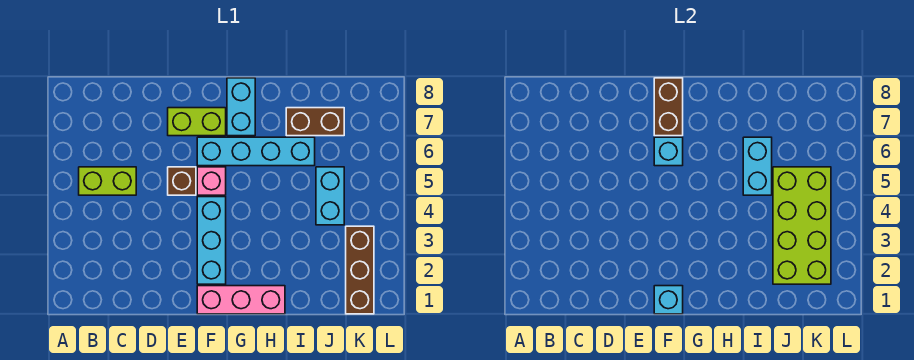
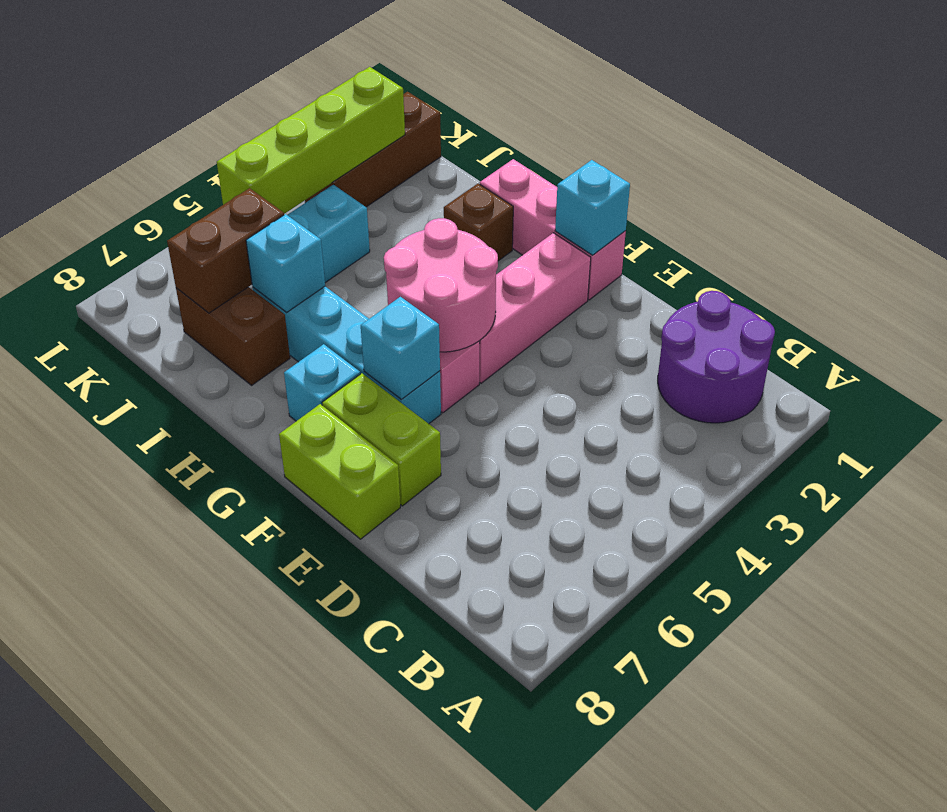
none -> purple 2x2 round brick [658,291,775,423]
lime 1x2 brick [79,167,136,195] -> lime 1x2 brick moved to [279,404,400,539]
brown 1x1 brick [168,167,196,195] -> brown 1x1 brick moved to [444,184,513,261]
cyan 1x3 brick [197,197,226,284] -> pink 1x3 brick [479,233,591,383]
none -> pink 2x2 round brick [384,218,498,352]
brown 1x2 brick [654,78,683,136] -> brown 1x2 brick moved to [167,188,284,313]
cyan 1x2 brick [227,78,255,136] -> cyan 1x1 brick [284,344,360,421]
cyan 1x2 brick [743,137,772,195] -> cyan 1x1 brick [246,214,325,313]
lime 2x4 brick [773,167,831,284] -> lime 1x4 brick [217,67,405,214]

